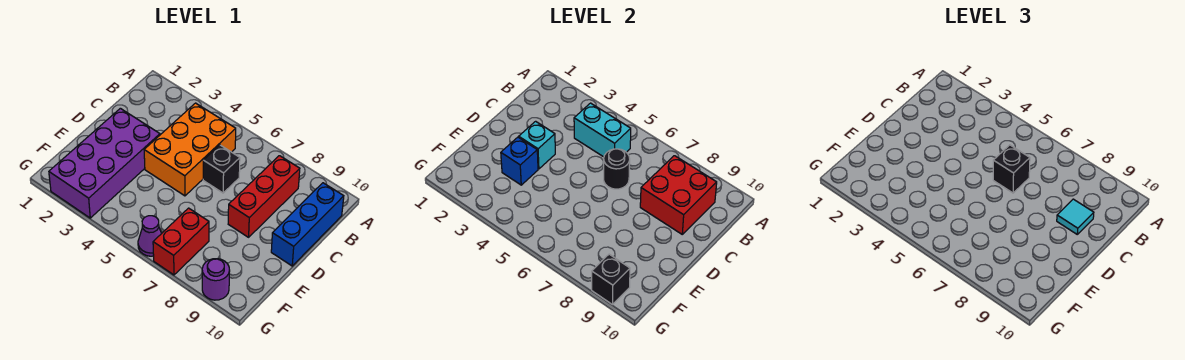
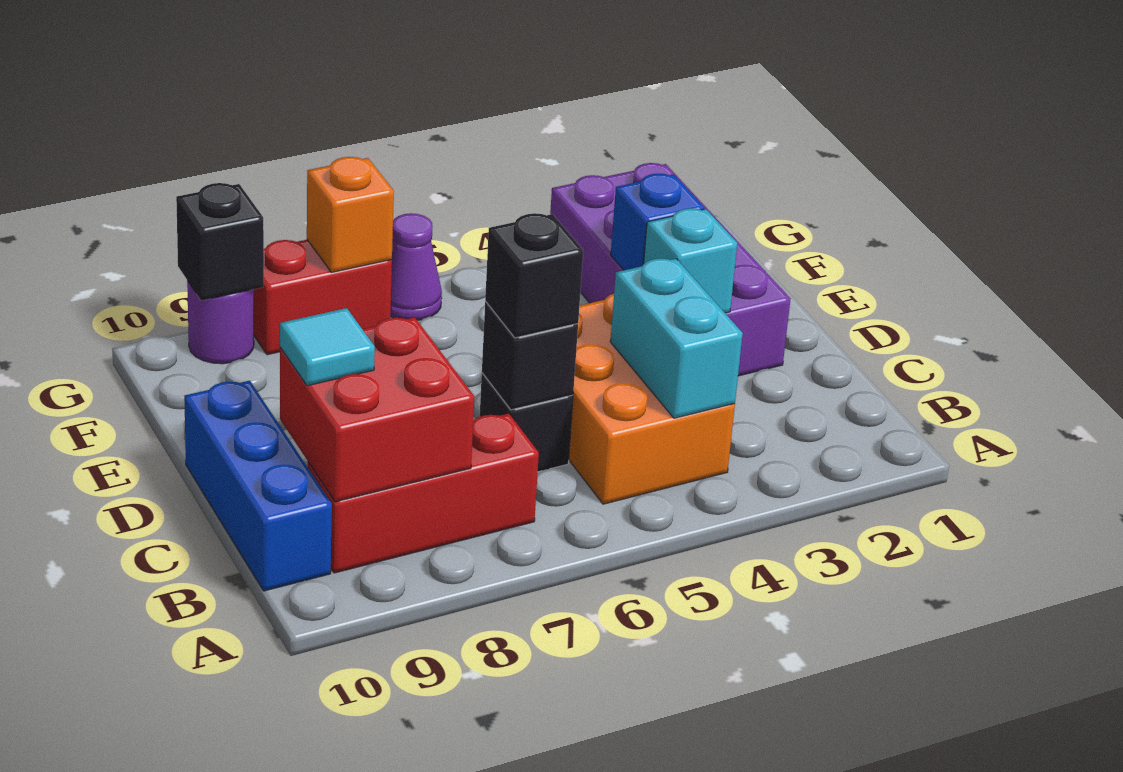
cyan 1x2 brick [574,103,631,157] -> cyan 1x2 brick turned to [610,258,743,418]
red 1x3 brick [228,156,300,237] -> red 1x3 brick turned to [308,413,539,573]
black 1x1 round brick [604,149,630,189] -> black 1x1 brick [482,301,578,410]
red 1x2 brick [153,208,209,275] -> red 1x2 brick turned to [254,240,392,355]
none -> orange 1x1 brick [307,157,394,273]

